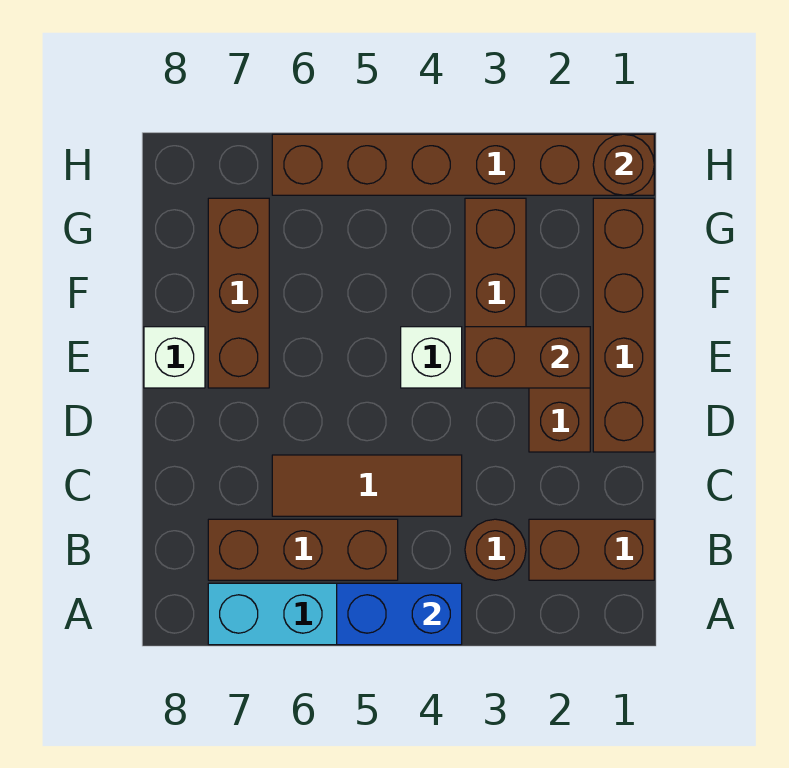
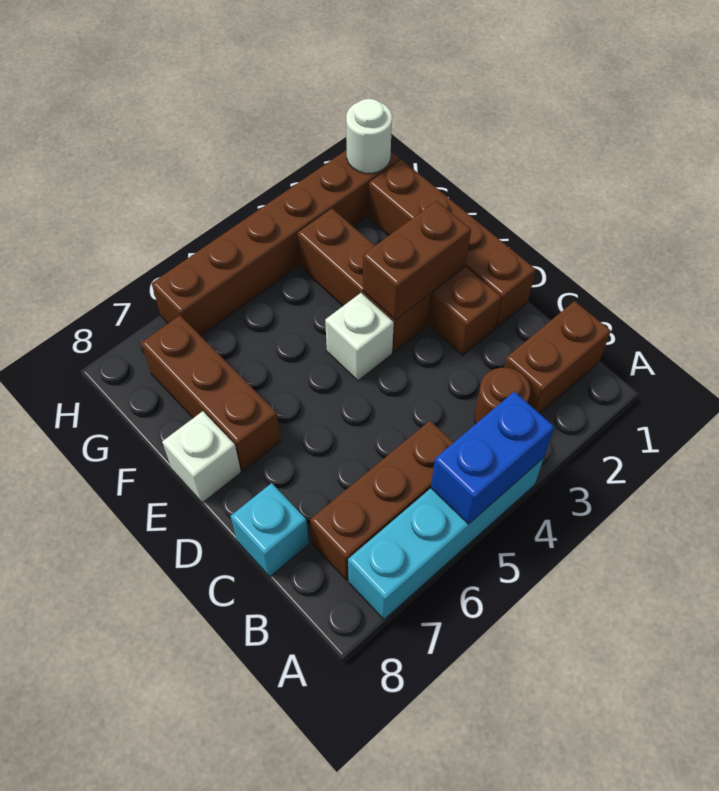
brown 1x3 tile [272,455,462,516] -> none
none -> cyan 1x1 brick [231,483,309,577]
brown 1x1 round brick [593,134,654,195] -> white 1x1 round brick [346,99,392,173]

